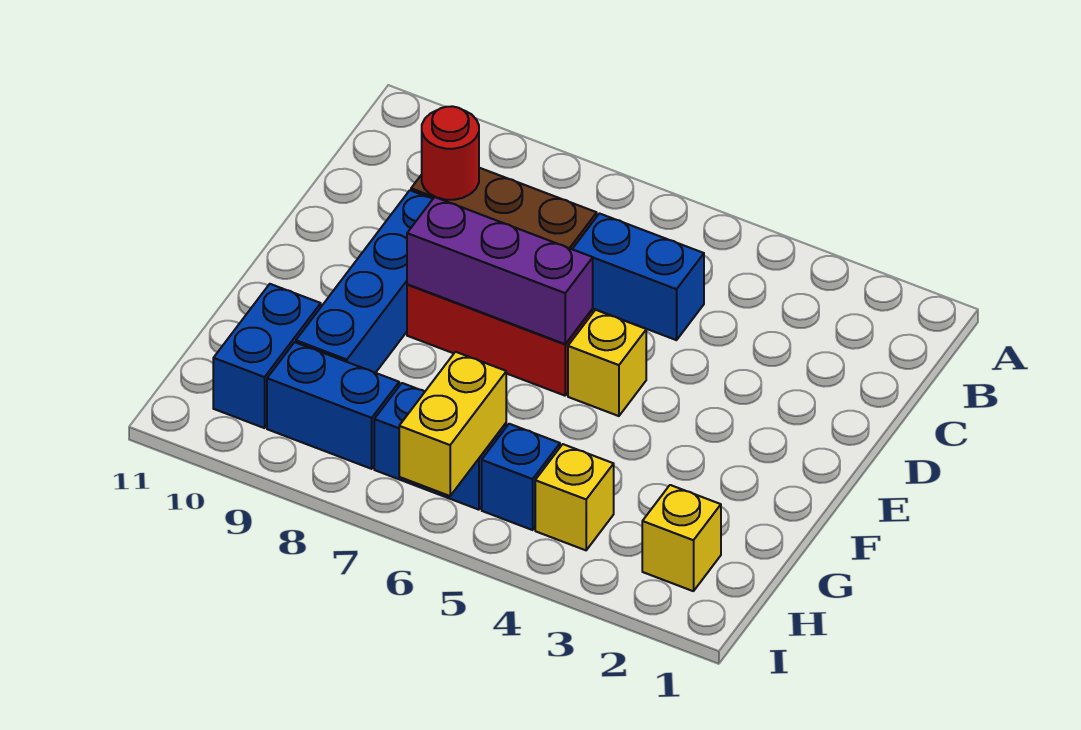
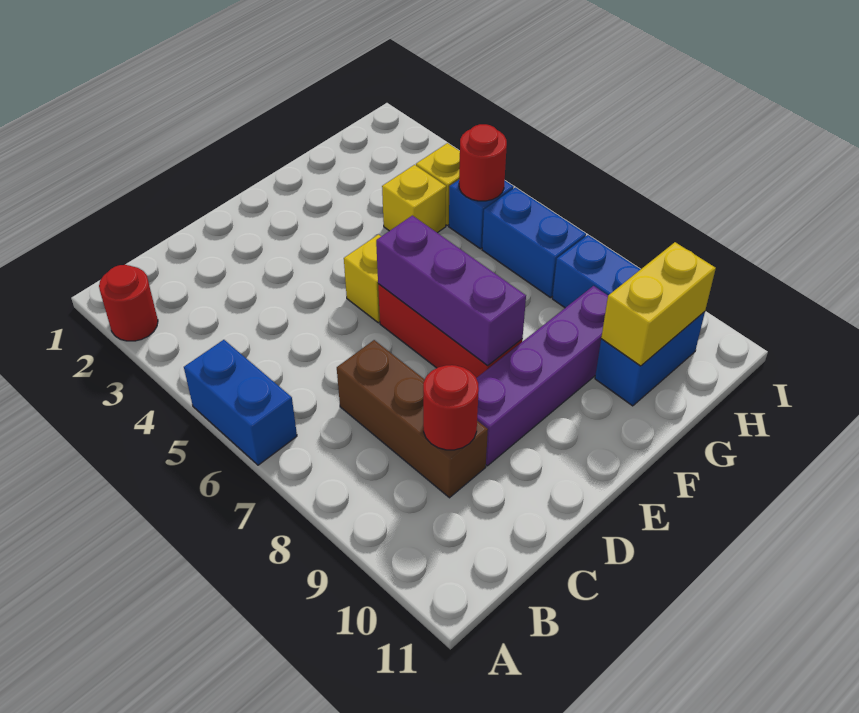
none -> red 1x1 round brick [99,265,158,341]
blue 1x2 brick [573,214,704,340] -> blue 1x2 brick moved to [184,340,297,465]
blue 1x4 brick [296,190,433,373] -> purple 1x4 brick [476,286,608,466]
yellow 1x1 brick [642,485,721,591] -> yellow 1x1 brick moved to [382,165,446,233]
none -> red 1x1 round brick [459,124,507,201]
yellow 1x2 brick [399,352,506,496] -> yellow 1x2 brick moved to [601,242,716,366]

